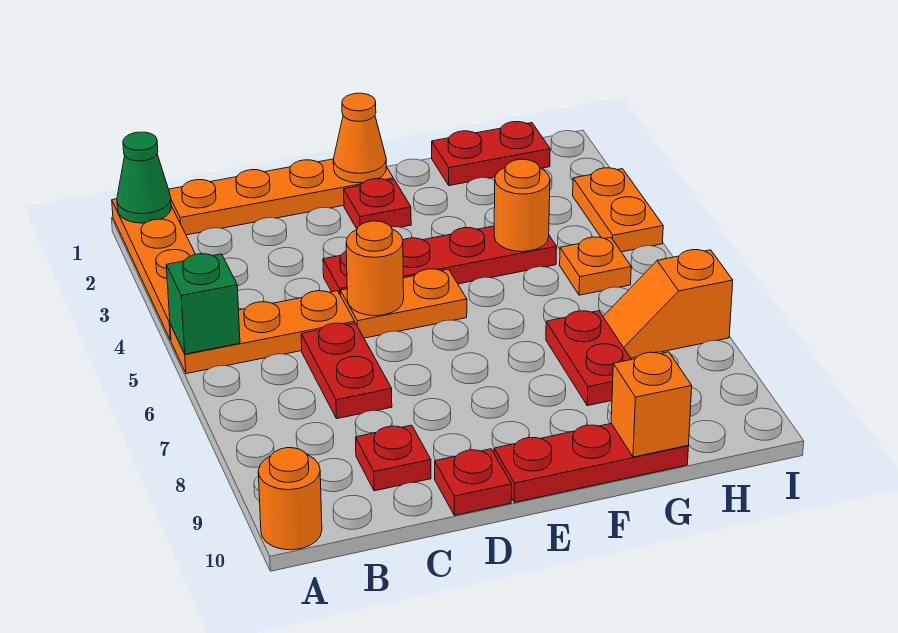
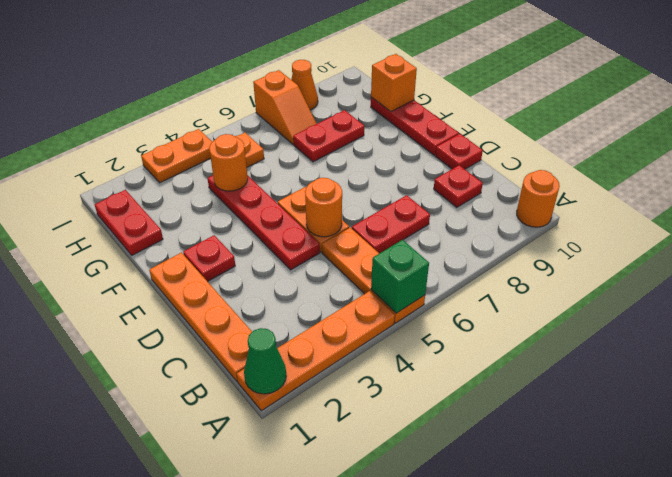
orange 1x1 cone [333,93,386,183] -> orange 1x1 cone moved to [291,60,318,110]

